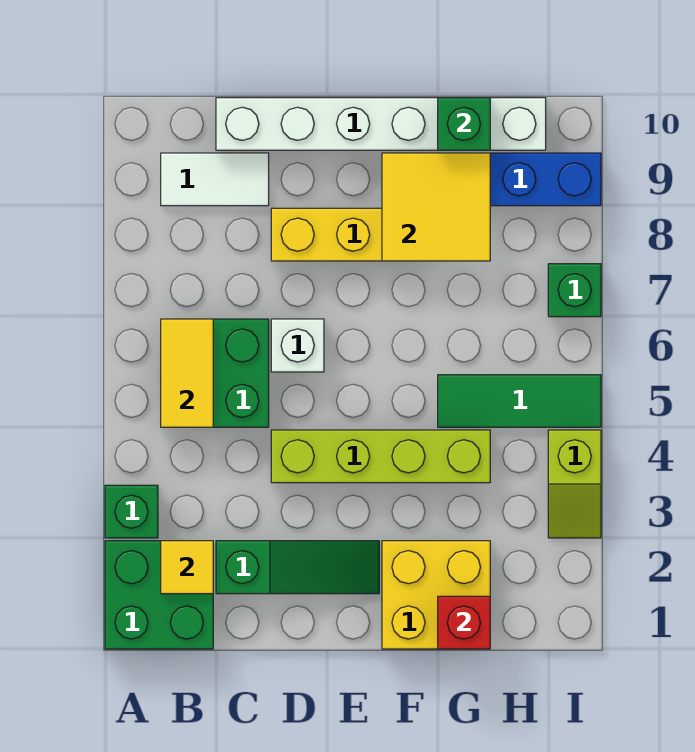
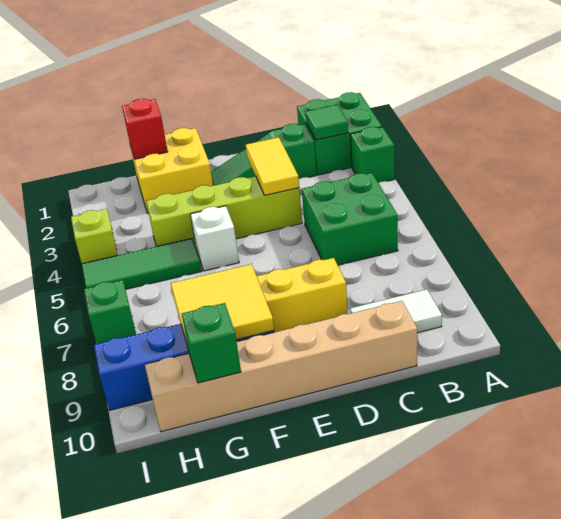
yellow 1x1 tile [161,541,213,594] -> green 1x1 tile [306,105,348,140]
yellow 1x2 tile [161,319,213,427] -> yellow 1x2 tile moved to [246,137,299,195]
white 1x6 brick [216,98,546,150] -> tan 1x6 brick [145,301,417,432]
white 1x1 brick [271,319,324,372] -> white 1x1 brick moved to [190,206,239,271]

